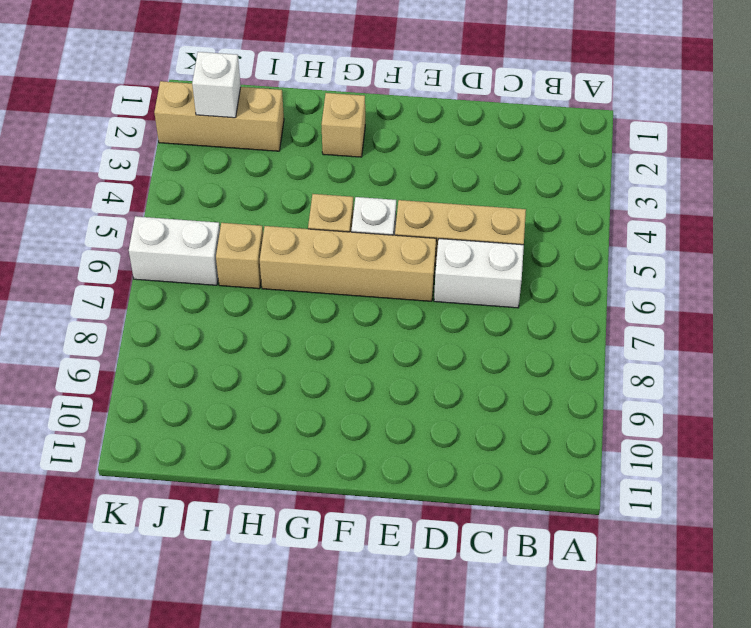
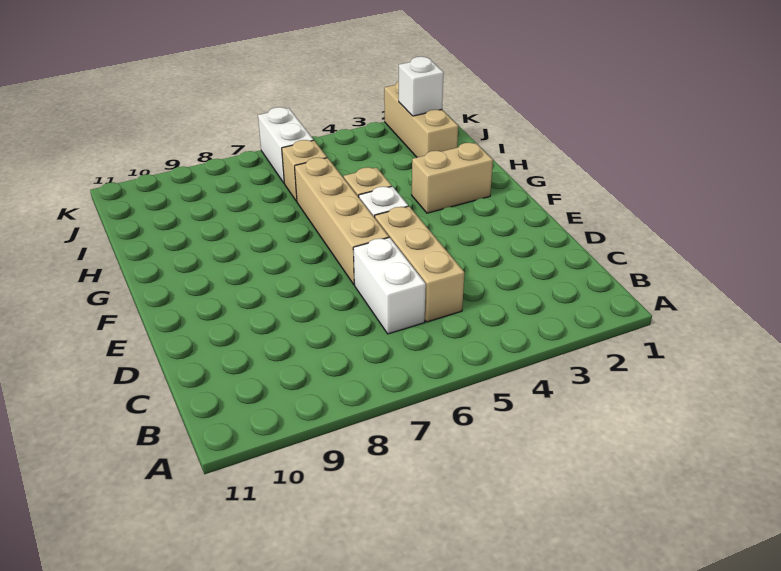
tan 1x1 brick [321,93,365,157] -> tan 1x2 brick [412,143,493,213]

